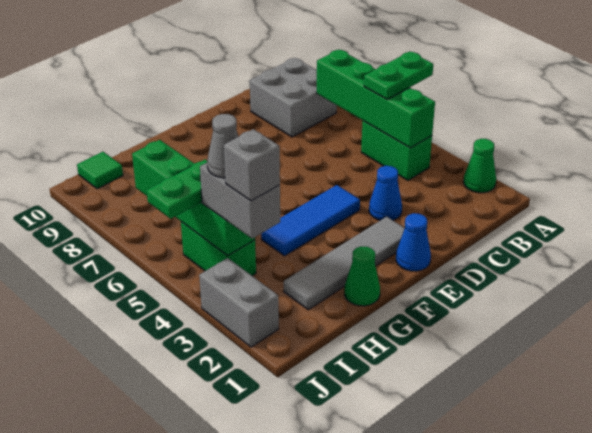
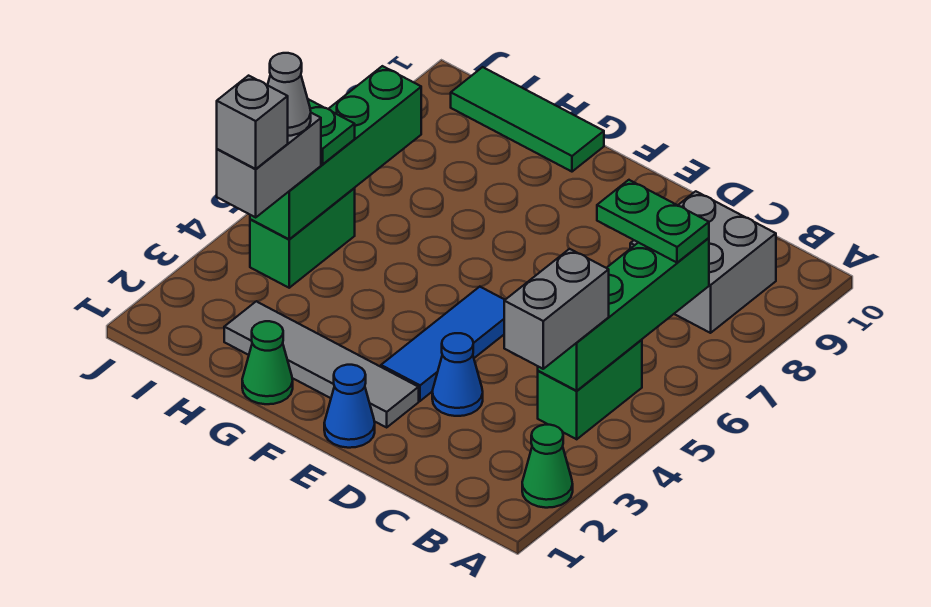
green 1x2 plate [364,52,433,99] -> green 1x2 plate moved to [597,180,709,263]
blue 1x3 tile [261,185,360,256] -> blue 1x3 tile turned to [381,287,505,401]
green 1x1 tile [77,152,123,189] -> green 1x3 tile [451,67,604,172]
grey 1x2 brick [199,258,279,347] -> grey 1x2 brick moved to [504,249,609,369]

